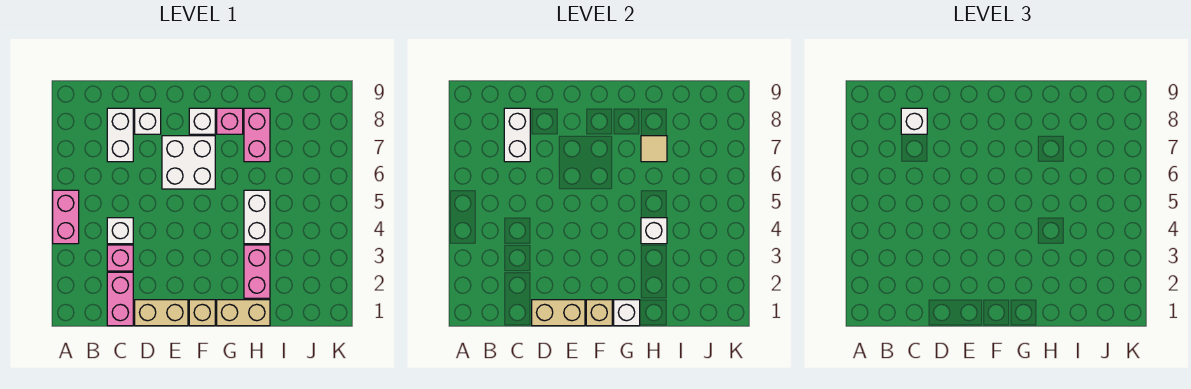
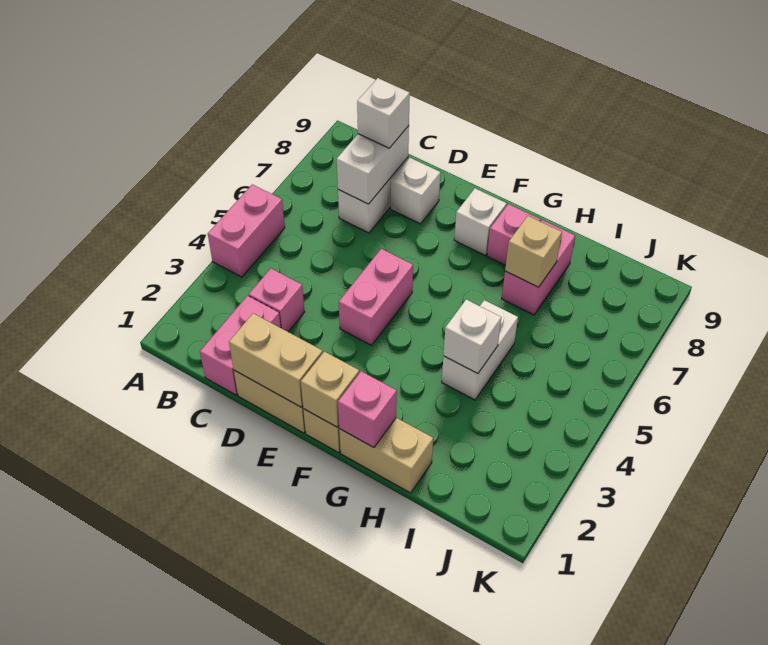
white 1x1 brick [107,218,133,244] -> none
white 2x2 brick [162,136,215,189] -> none
white 1x1 brick [614,300,640,326] -> pink 1x1 brick [338,371,397,448]
pink 1x2 brick [244,245,270,298] -> pink 1x2 brick moved to [339,249,413,345]
tan 1x1 tile [641,136,667,162] -> tan 1x1 brick [505,216,562,287]

